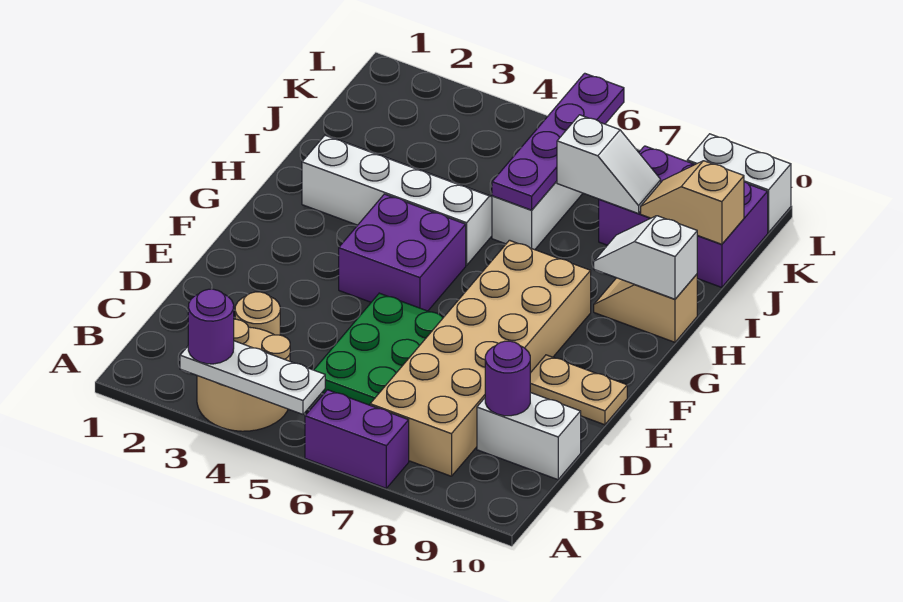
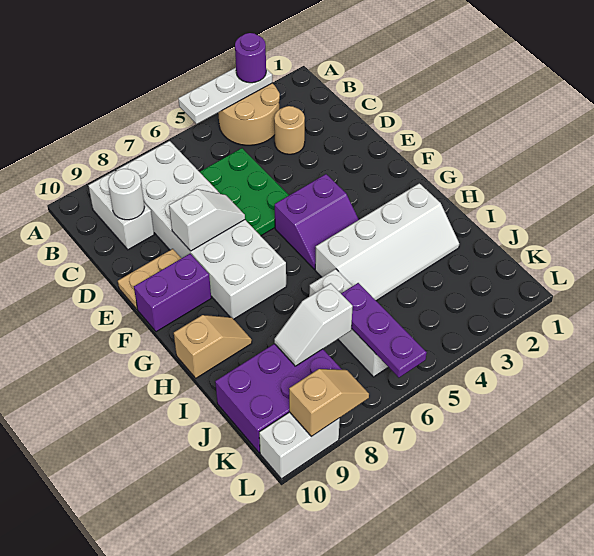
purple 1x2 brick [305,390,409,488] -> purple 1x2 brick moved to [134,254,211,332]
tan 2x6 brick [370,240,591,476] -> white 2x6 brick [116,141,286,319]
white 1x2 brick [477,393,581,480] -> white 1x2 brick turned to [88,171,154,250]
purple 1x1 round brick [485,341,530,416] -> white 1x1 round brick [108,169,144,220]
purple 2x2 brick [339,194,466,311] -> purple 2x2 slope [275,174,359,269]
white 1x2 slope [594,216,697,299] -> white 1x2 slope moved to [169,189,245,251]
purple 1x4 plate [492,73,624,210] -> purple 1x3 plate [341,283,427,378]
tan 1x2 slope [641,161,744,244] -> tan 1x2 slope moved to [289,369,369,437]

